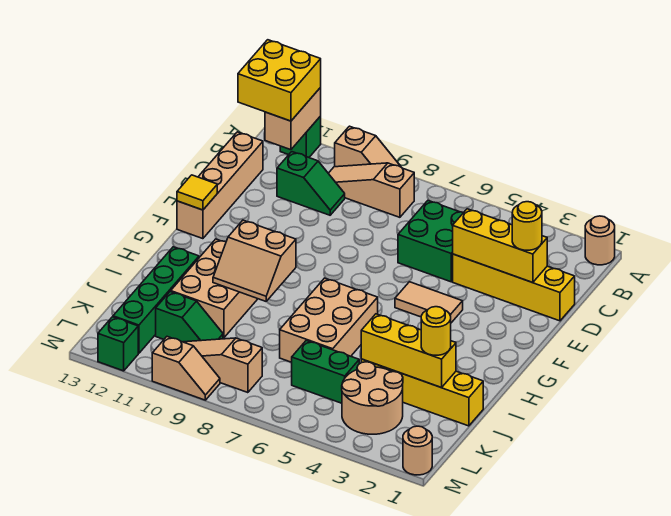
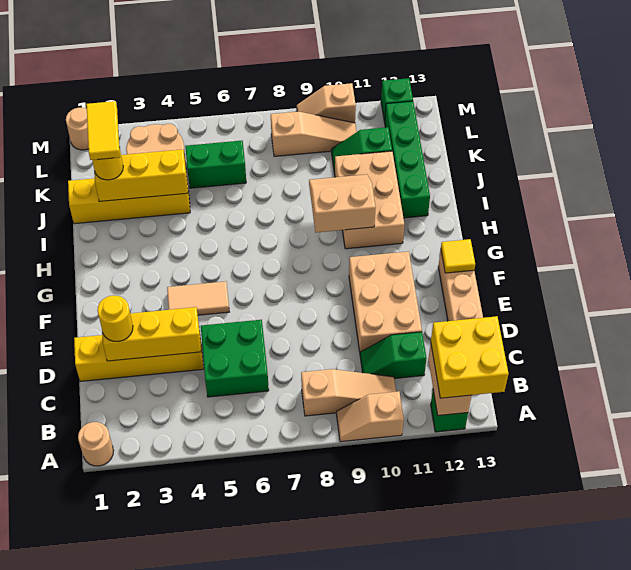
tan 2x3 brick [280,278,378,362] -> tan 2x3 brick moved to [349,251,422,352]
none -> yellow 1x2 tile [86,101,120,160]

